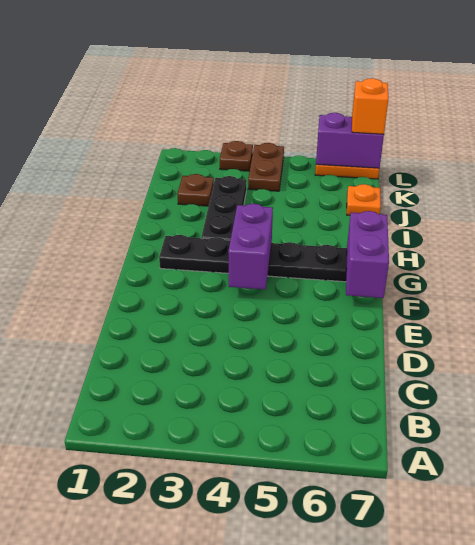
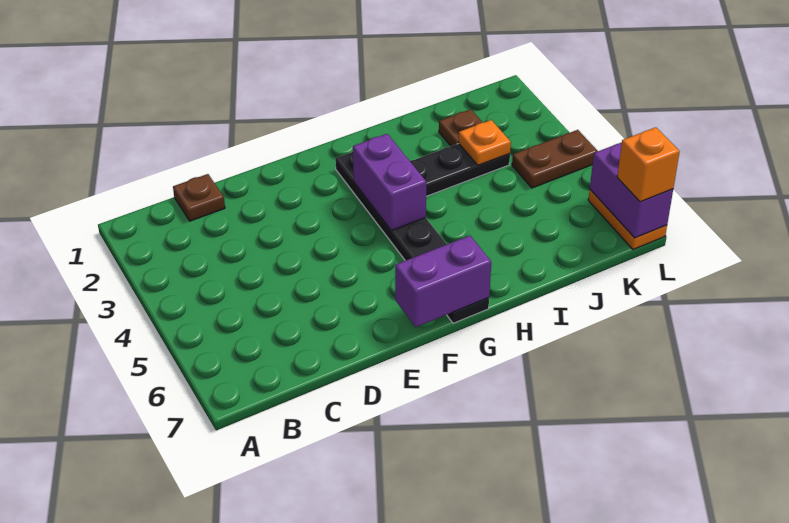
purple 1x2 brick [228,204,273,289] -> purple 1x2 brick turned to [353,134,426,230]
orange 1x1 plate [347,184,381,215] -> orange 1x1 plate moved to [459,120,511,165]
brown 1x1 plate [220,141,253,171] -> brown 1x1 plate moved to [173,174,225,221]

